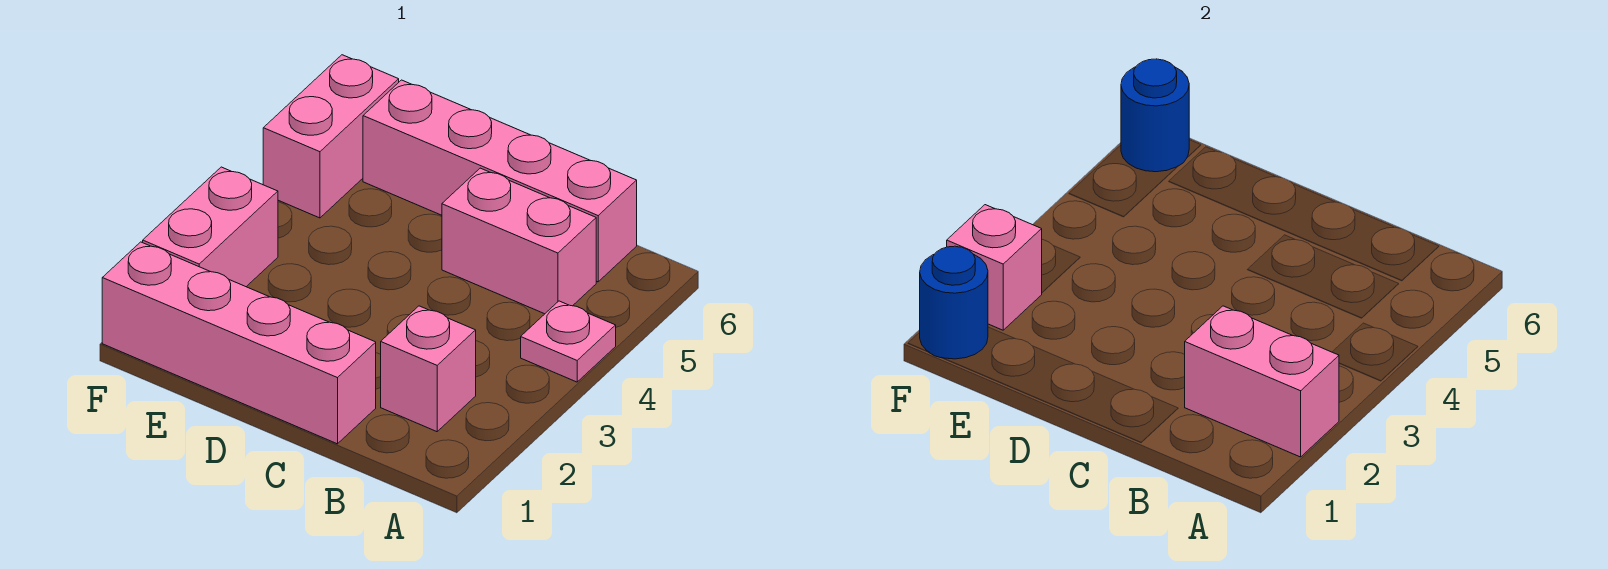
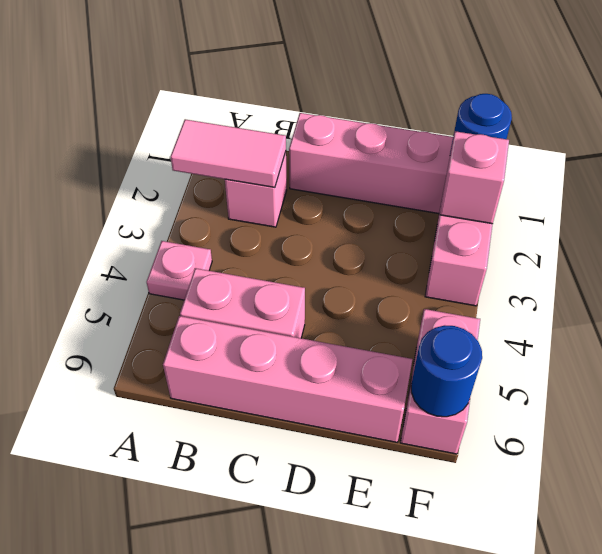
pink 1x2 brick [1185,306,1339,457] -> pink 1x2 tile [171,119,286,187]

